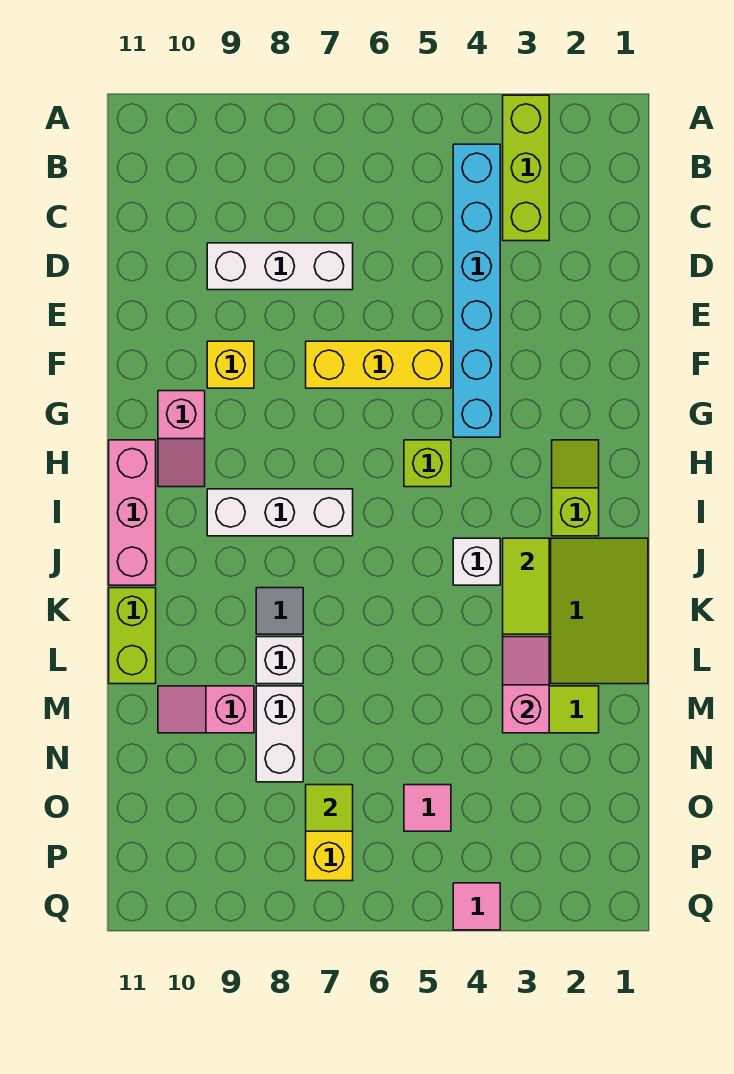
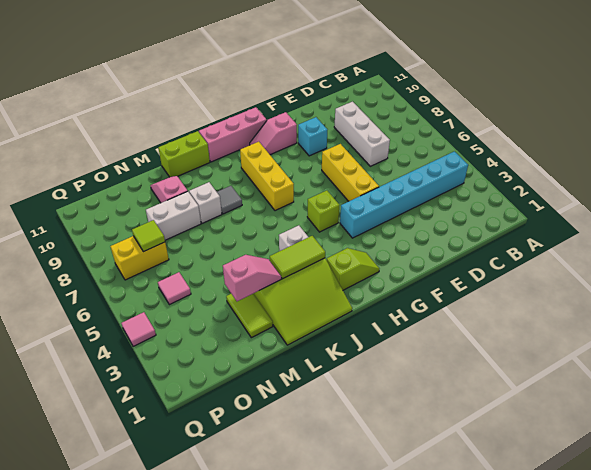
lime 1x3 brick [503,95,549,241] -> none
yellow 1x1 brick [207,341,254,388] -> cyan 1x1 brick [298,117,327,156]
white 1x3 brick [207,489,353,536] -> yellow 1x3 brick [240,142,294,211]

